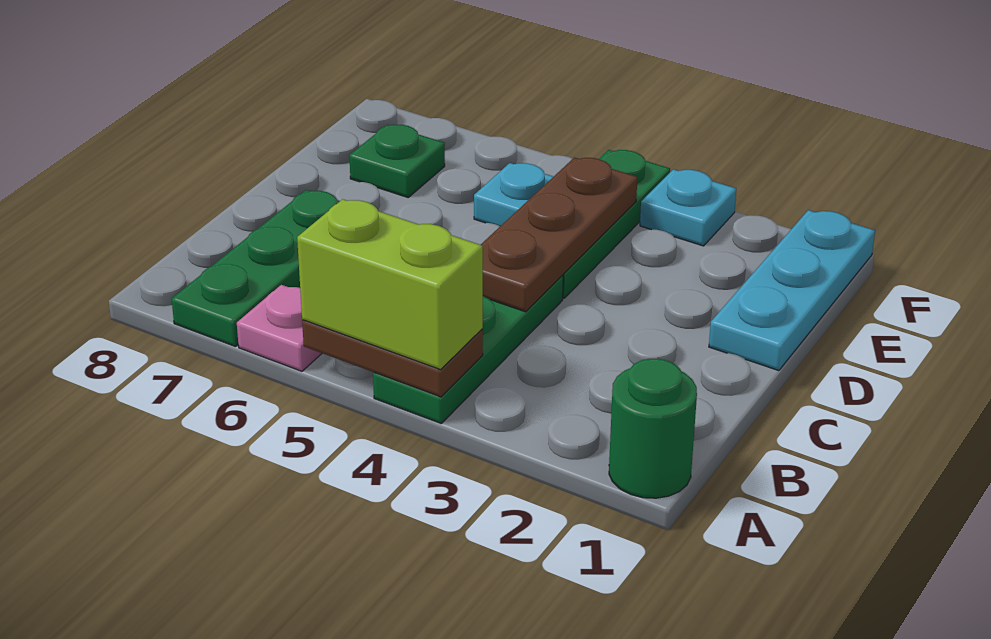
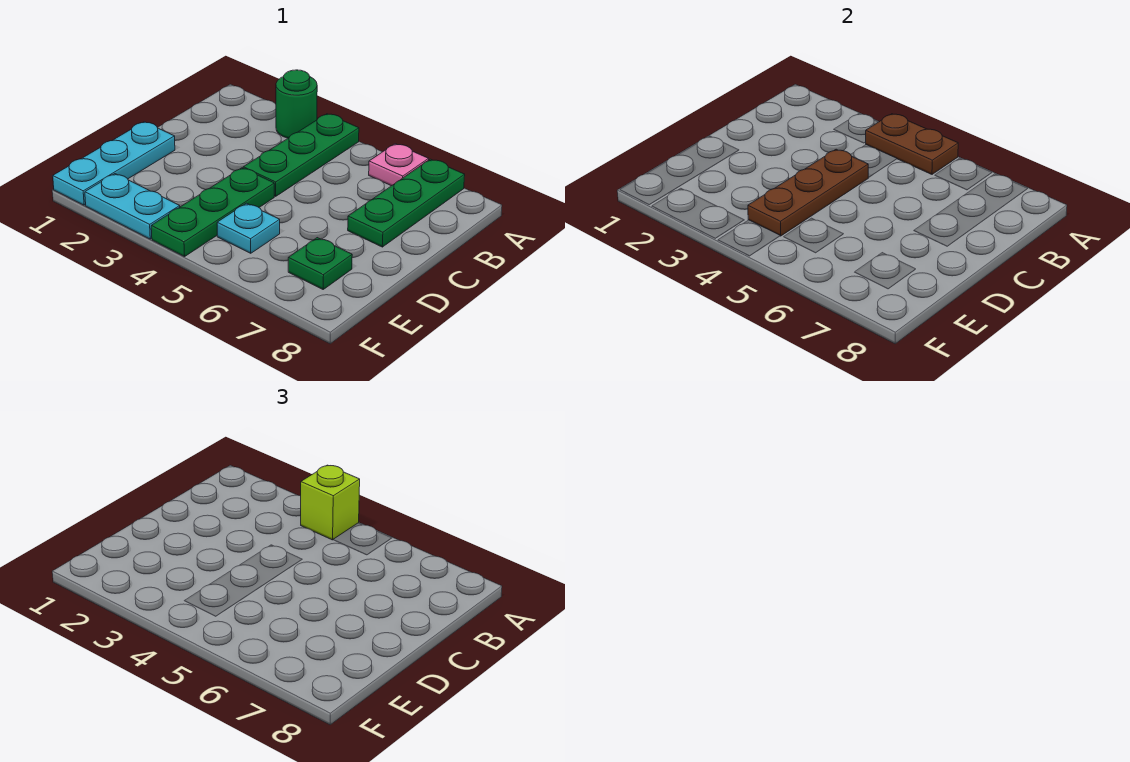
green 1x1 round brick [609,359,697,498] -> green 1x1 round brick moved to [276,70,317,138]
lime 1x2 brick [297,199,483,370] -> lime 1x1 brick [301,465,360,540]
cyan 1x1 plate [640,169,736,246] -> cyan 1x2 plate [85,174,180,239]

